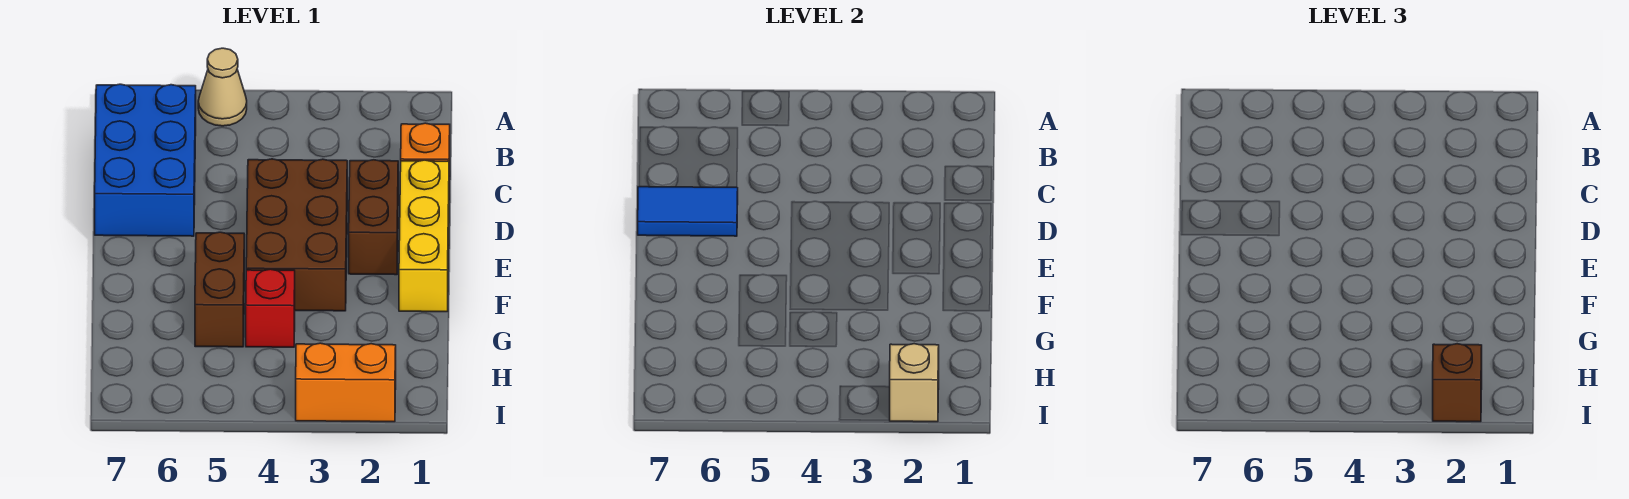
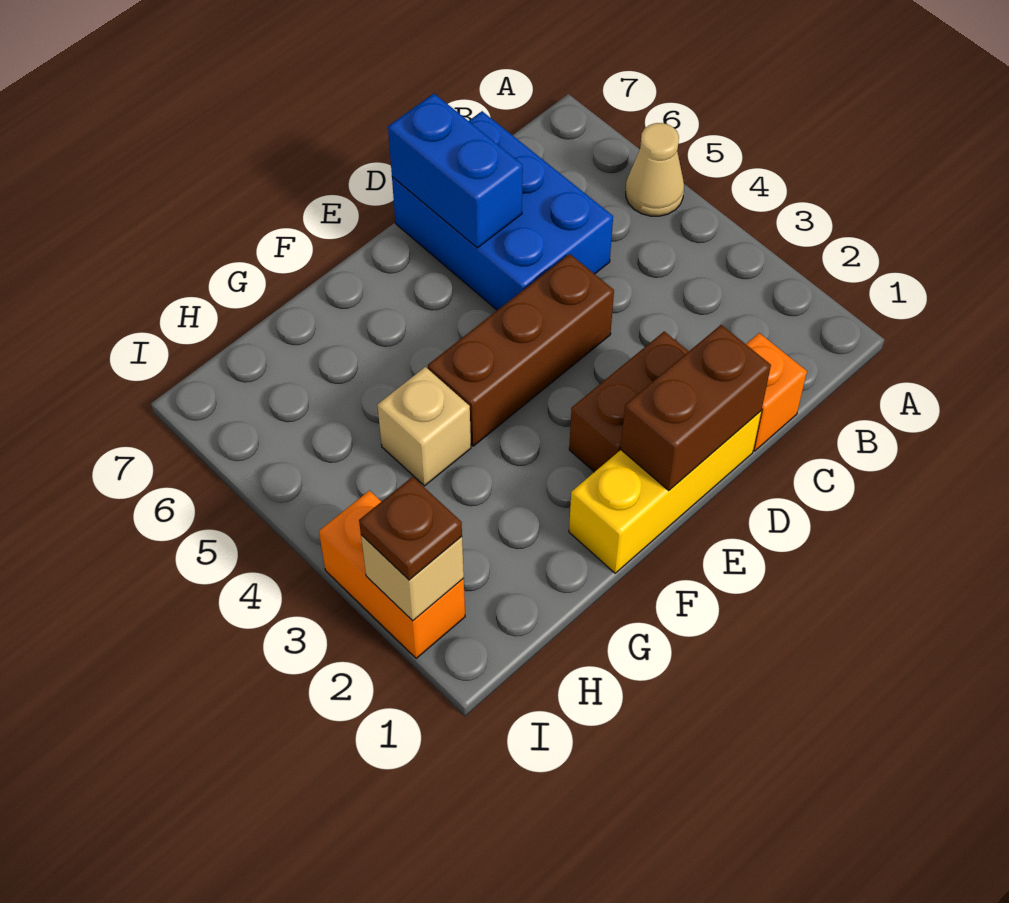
blue 2x3 brick [95,84,196,236] -> blue 2x3 brick turned to [392,111,613,310]
brown 2x3 brick [246,159,347,311] -> brown 1x3 brick [428,254,614,446]
blue 1x2 tile [638,187,738,236] -> blue 1x2 brick [388,94,523,248]
brown 1x2 brick [195,232,244,347] -> brown 1x2 brick moved to [621,325,771,491]
red 1x1 brick [246,269,295,347] -> tan 1x1 brick [377,367,471,486]
brown 1x1 brick [1433,344,1482,422] -> brown 1x1 plate [359,477,462,580]

